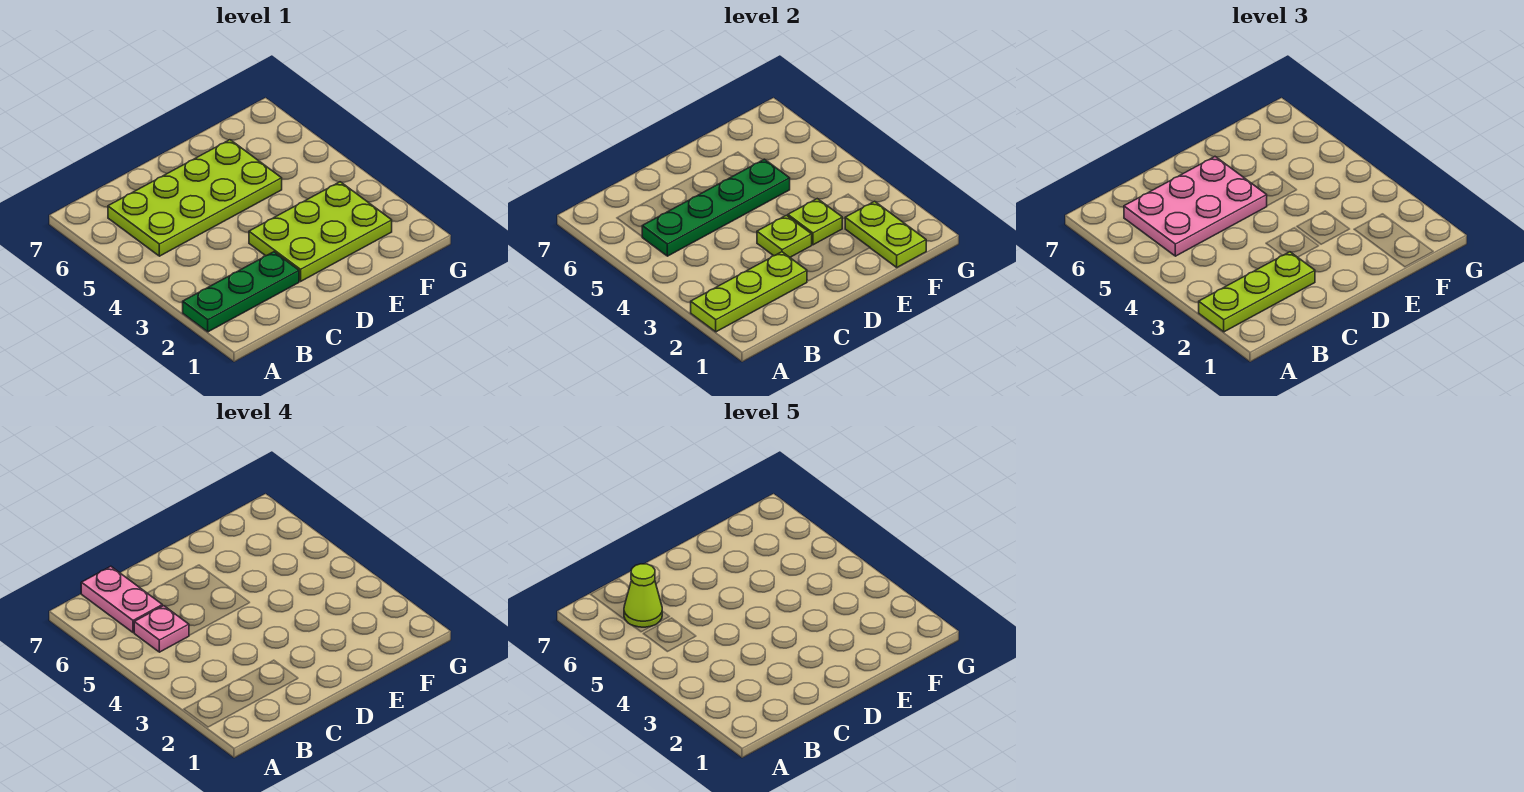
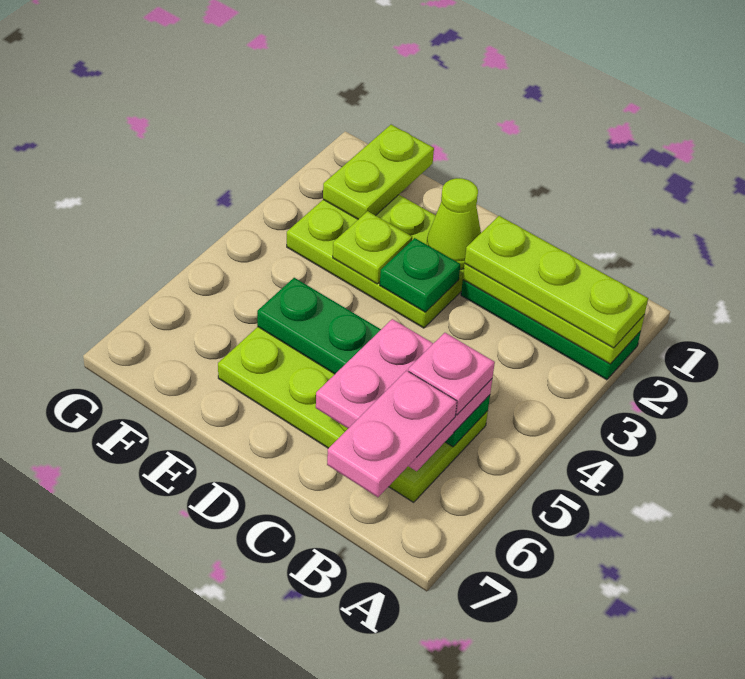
pink 2x3 plate [1124,157,1267,256] -> pink 2x2 plate [316,319,492,471]
lime 1x1 cone [624,564,662,627] -> lime 1x1 cone moved to [426,178,481,269]
lime 1x1 plate [757,215,812,257] -> green 1x1 plate [380,238,460,312]

